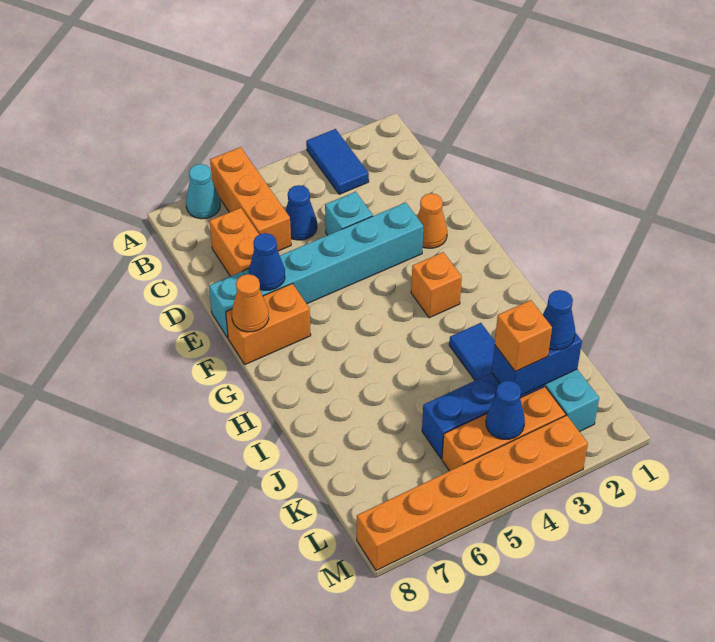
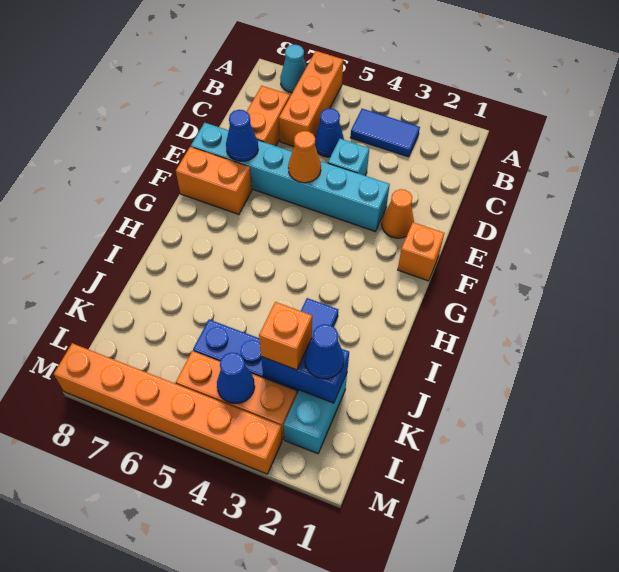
blue 1x2 tile [306,129,369,194] -> blue 1x2 tile turned to [350,109,420,157]
orange 1x1 cone [232,274,269,332] -> orange 1x1 cone moved to [288,131,321,183]
orange 1x1 brick [411,252,462,318] -> orange 1x1 brick moved to [398,222,444,281]

